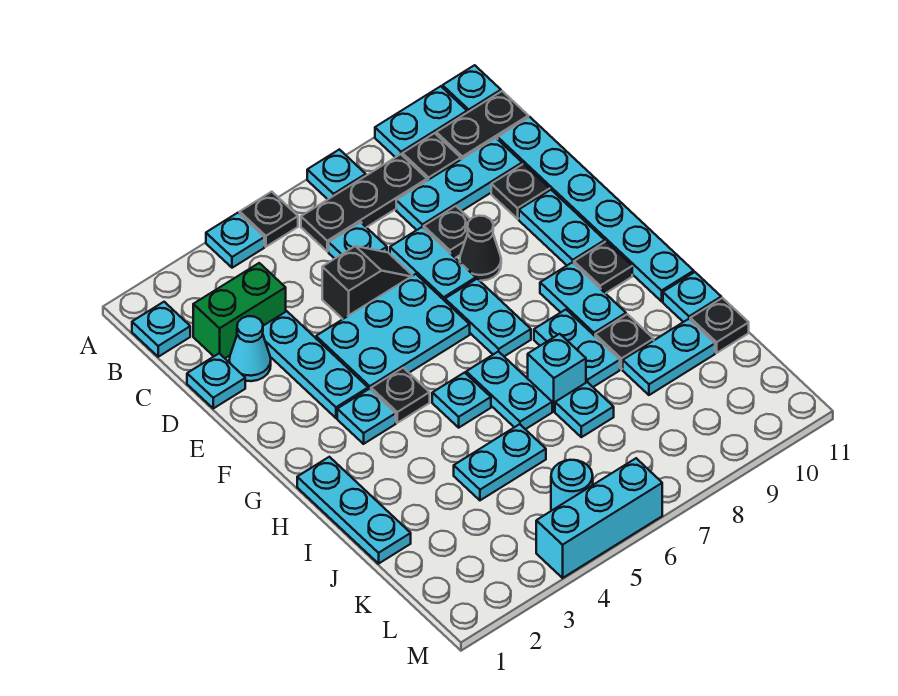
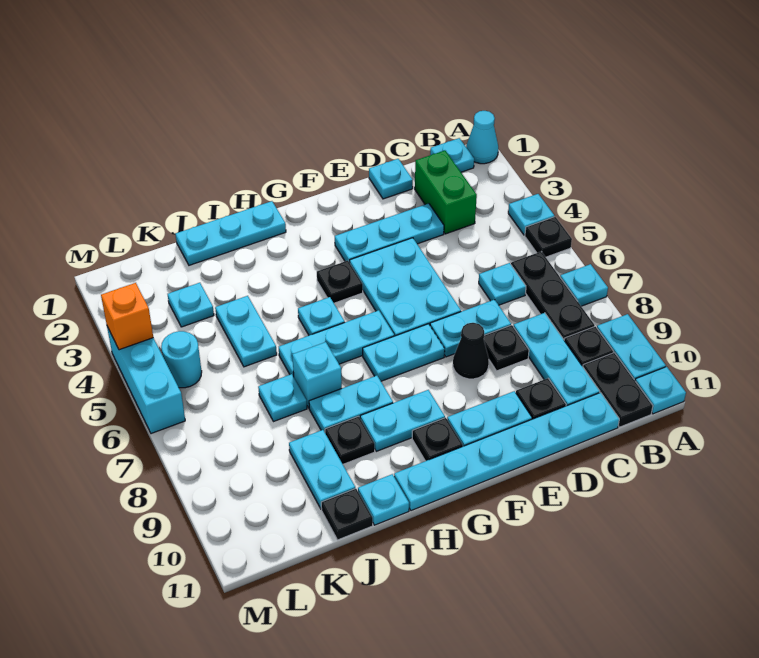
cyan 1x1 cone [229,316,271,381] -> cyan 1x1 cone moved to [466,111,498,164]
black 1x2 slope [322,246,413,319] -> none
cyan 1x1 plate [337,389,396,444] -> cyan 1x1 plate moved to [168,283,214,327]
cyan 1x2 plate [466,351,552,429] -> cyan 1x3 plate [279,310,394,377]
none -> orange 1x1 brick [101,283,153,350]

